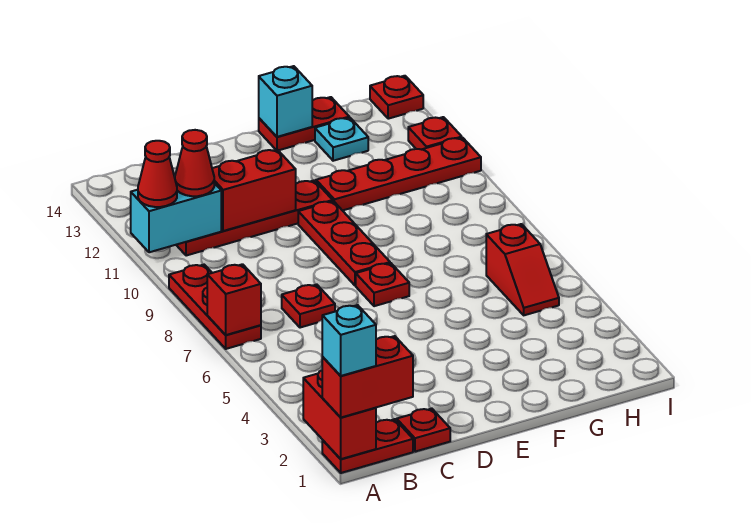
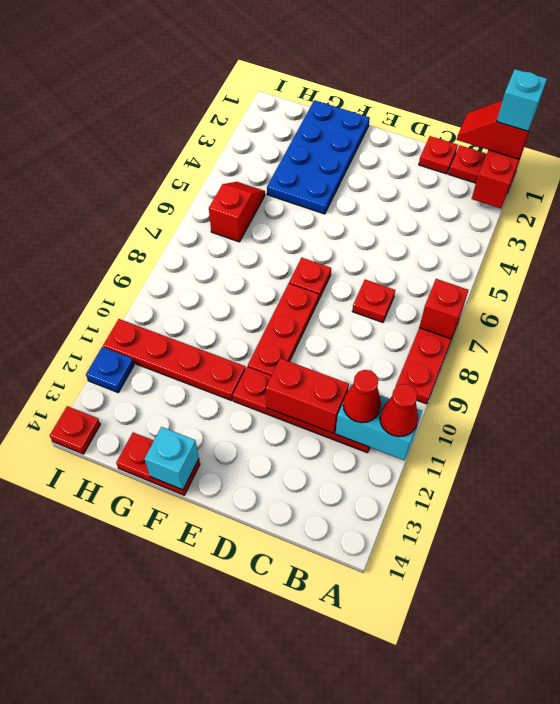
red 1x2 brick [322,336,413,417] -> red 1x2 slope [457,100,534,159]
none -> blue 2x4 plate [267,100,370,214]
cyan 1x1 plate [315,118,368,161] -> none
red 1x1 plate [408,117,462,149] -> blue 1x1 plate [86,347,134,392]

